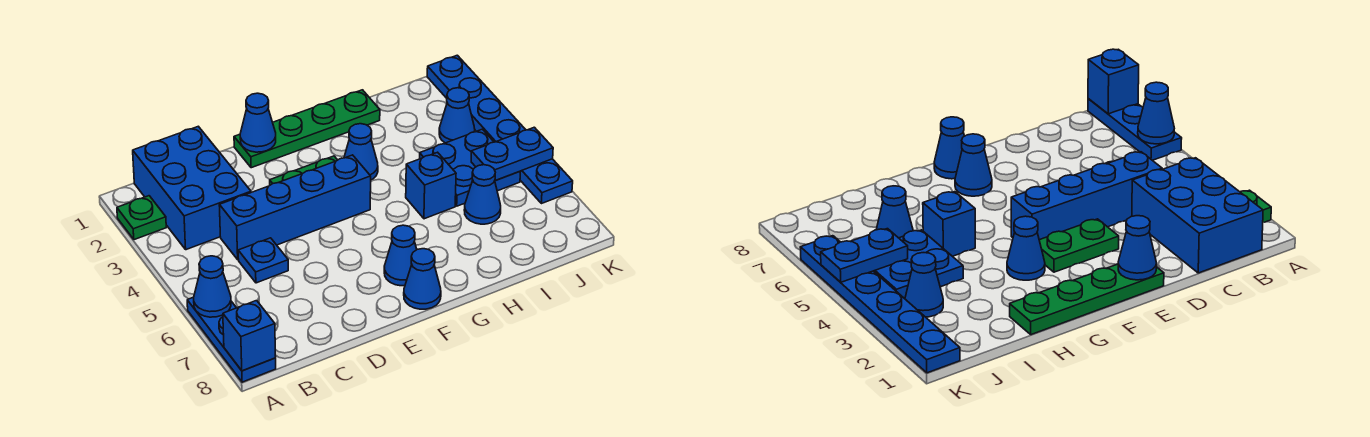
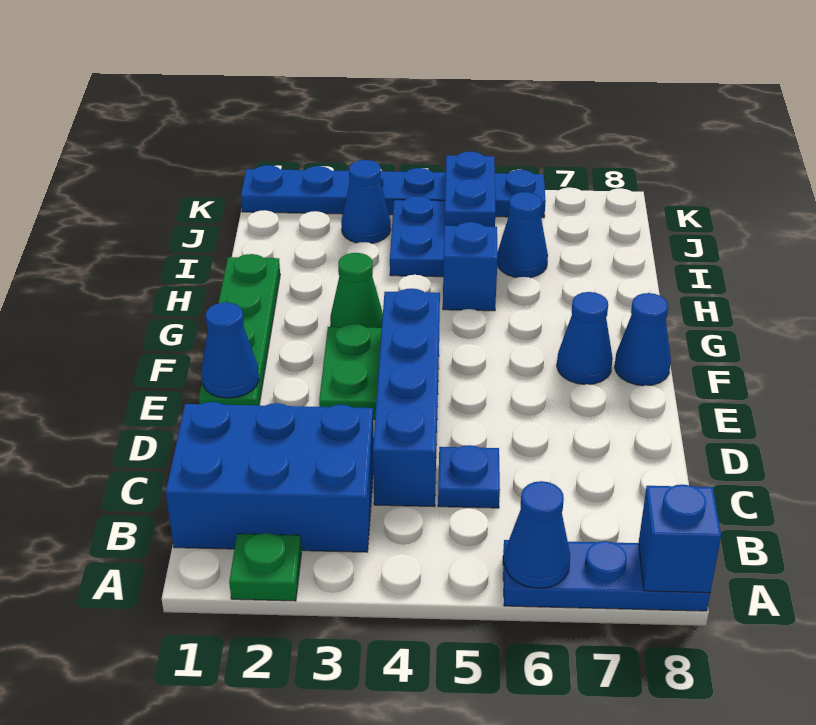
blue 1x1 cone [344,124,378,180] -> green 1x1 cone [330,253,383,328]

